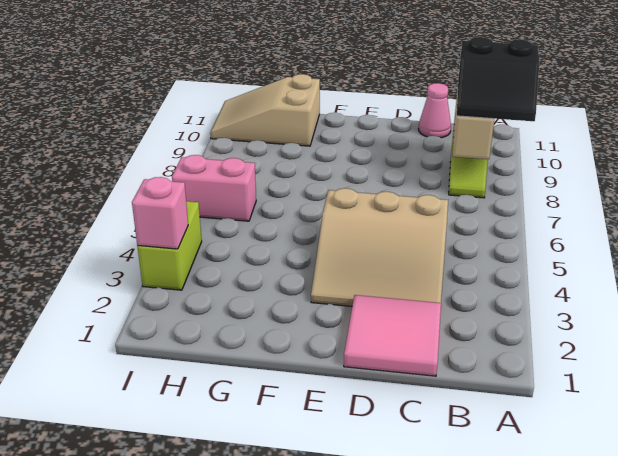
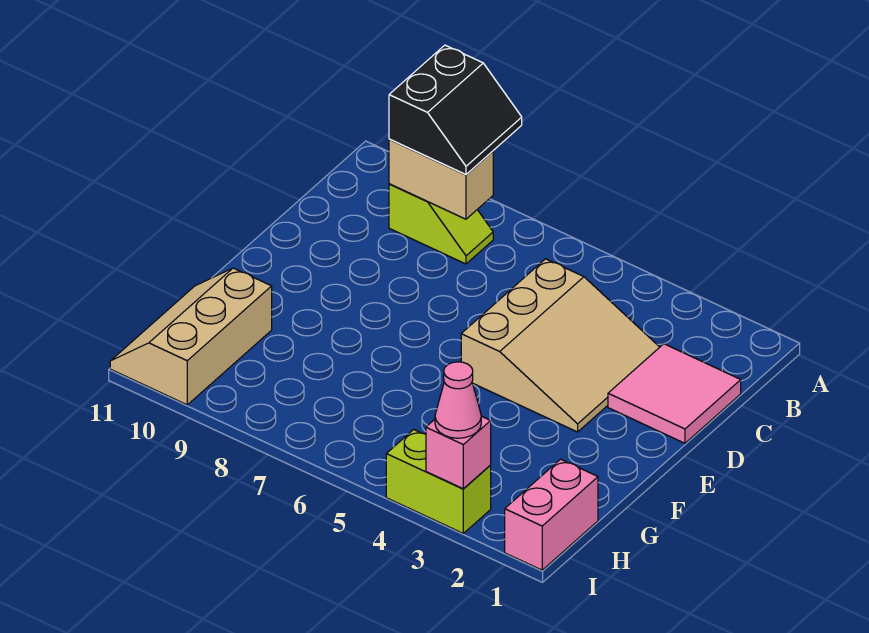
pink 1x1 cone [418,83,451,138] -> pink 1x1 cone moved to [435,362,481,438]
tan 2x3 slope [210,74,320,146] -> tan 2x3 slope turned to [110,268,272,405]
pink 1x2 brick [172,155,256,221] -> pink 1x2 brick moved to [505,459,598,570]

